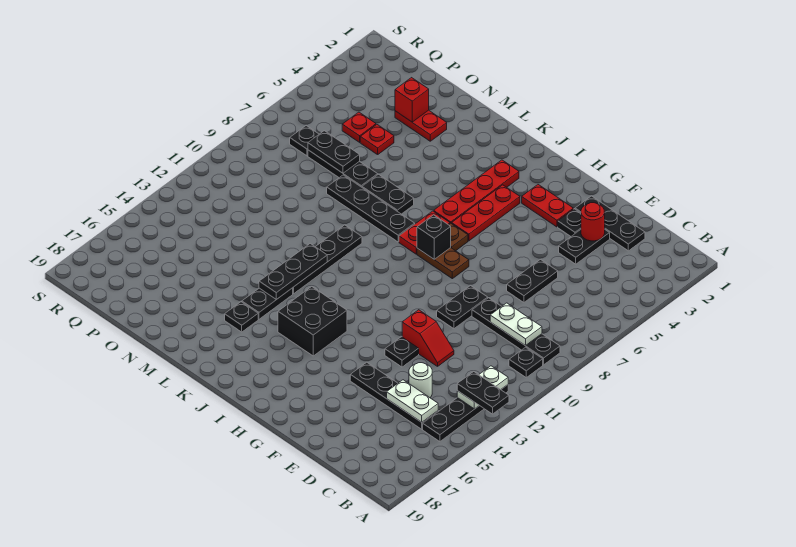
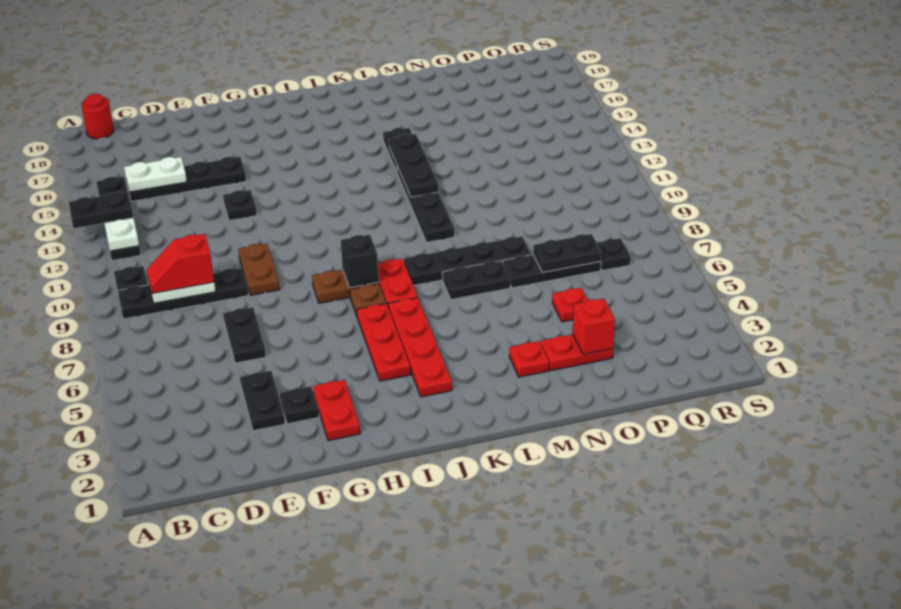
black 1x3 plate [575,196,645,251] -> none
white 1x1 round brick [409,363,432,398] -> none
red 1x1 round brick [581,203,605,241] -> red 1x1 round brick moved to [82,94,114,139]
red 1x2 slope [402,310,454,366] -> red 1x2 slope moved to [147,234,214,294]
black 1x2 plate [437,286,488,329] -> brown 1x2 plate [238,244,280,295]
red 1x2 plate [522,185,573,227] -> red 1x2 plate turned to [313,380,360,441]
black 2x2 brick [278,287,347,356] -> none
black 1x1 plate [225,302,258,332] -> none
red 1x1 plate [342,112,376,142] -> red 1x1 plate moved to [509,341,549,377]

